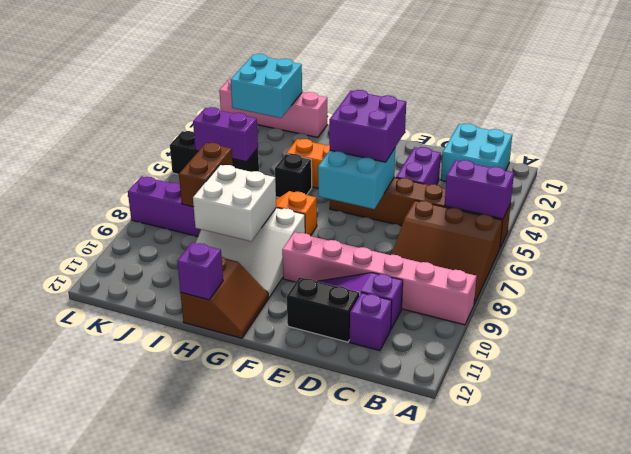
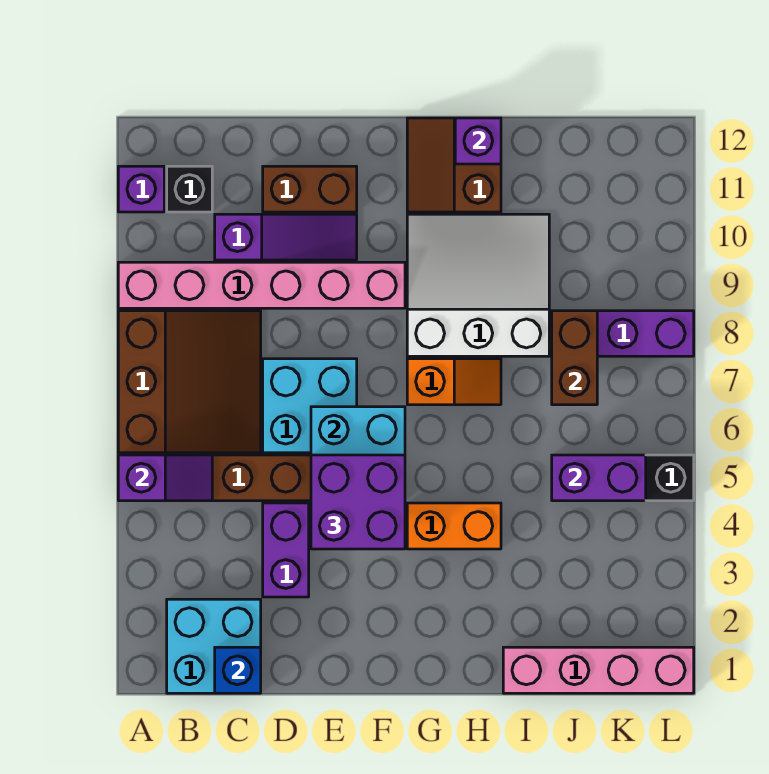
purple 1x2 brick [445,160,514,219] -> purple 1x2 slope [118,455,212,501]
brown 3x3 slope [392,201,503,304] -> brown 3x3 slope turned to [118,311,261,453]
none -> blue 1x1 brick [215,647,261,693]
purple 1x1 brick [350,293,392,351] -> purple 1x1 brick moved to [118,166,164,212]
black 1x2 brick [287,277,360,342] -> brown 1x2 brick [263,166,357,212]
black 1x1 brick [275,154,312,198] -> black 1x1 brick moved to [167,166,212,212]
white 2x2 brick [193,165,276,241] -> none
cyan 2x2 brick [231,54,302,118] -> cyan 2x2 brick moved to [263,359,357,453]

